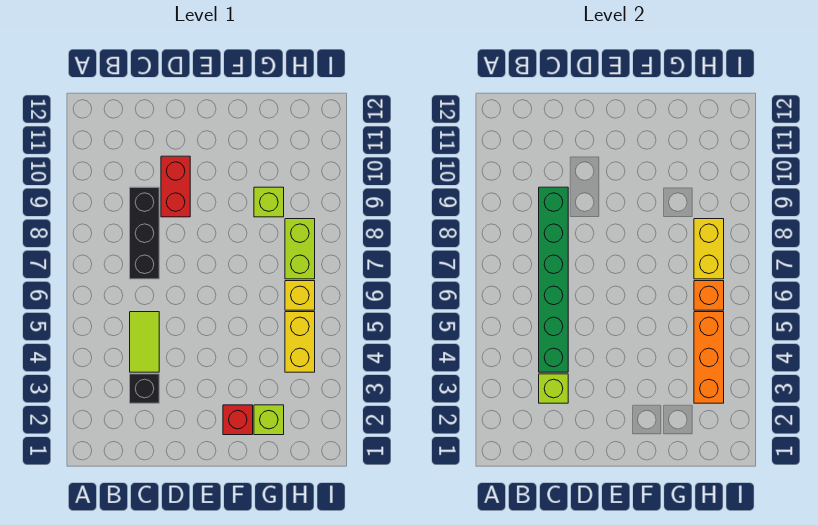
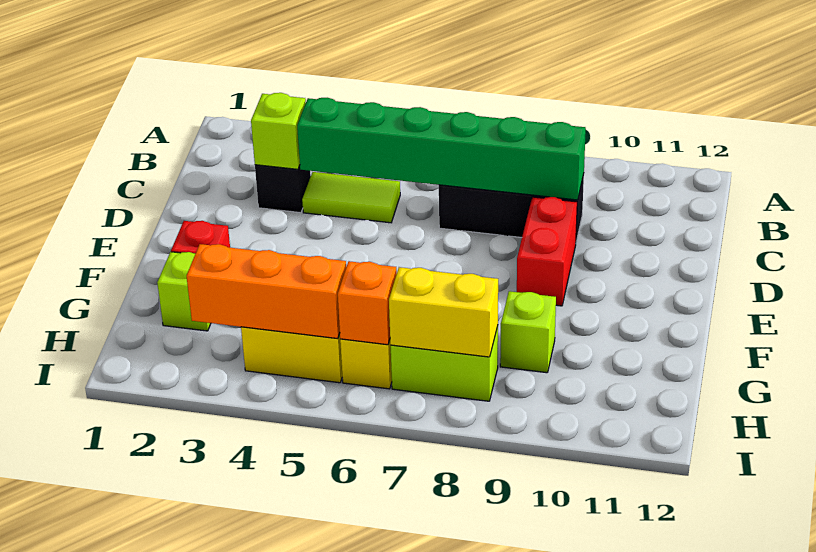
red 1x2 brick [161,156,190,217] -> red 1x2 brick turned to [517,197,577,306]

